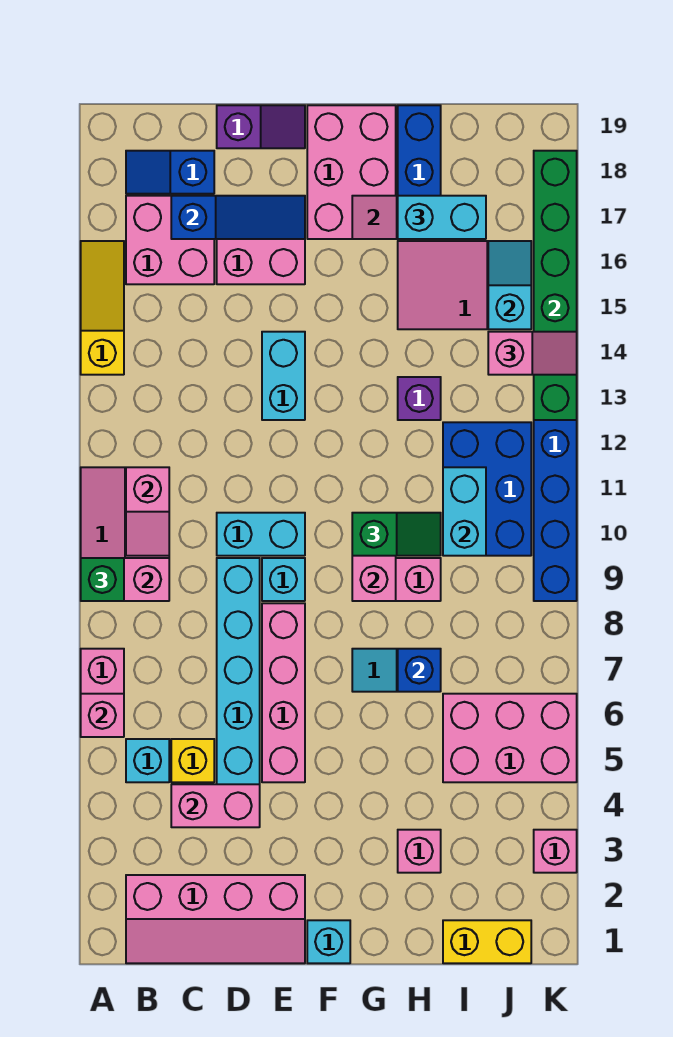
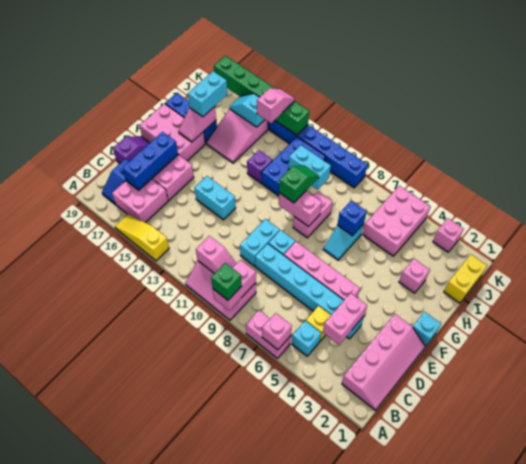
blue 1x3 slope [171,196,305,239] -> blue 1x3 brick [122,132,178,190]
blue 2x3 brick [443,422,531,556] -> blue 2x3 brick turned to [261,137,326,196]

